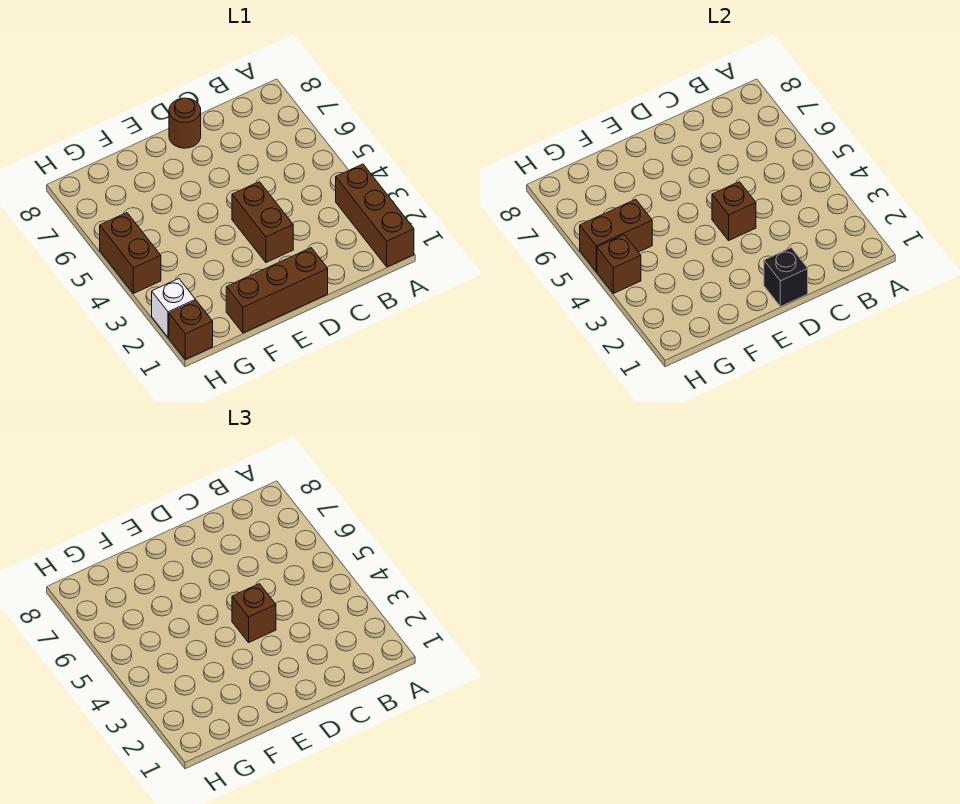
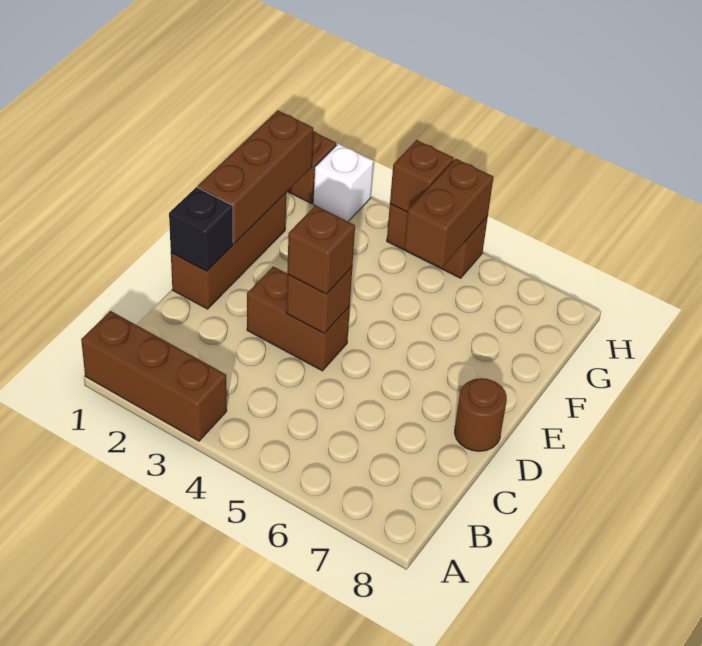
none -> brown 1x3 brick [198,110,313,244]

